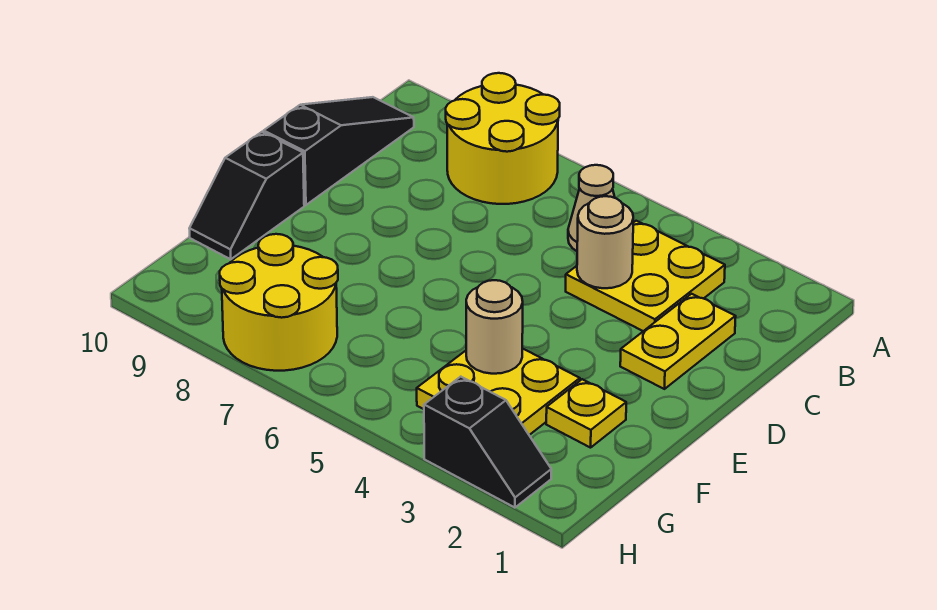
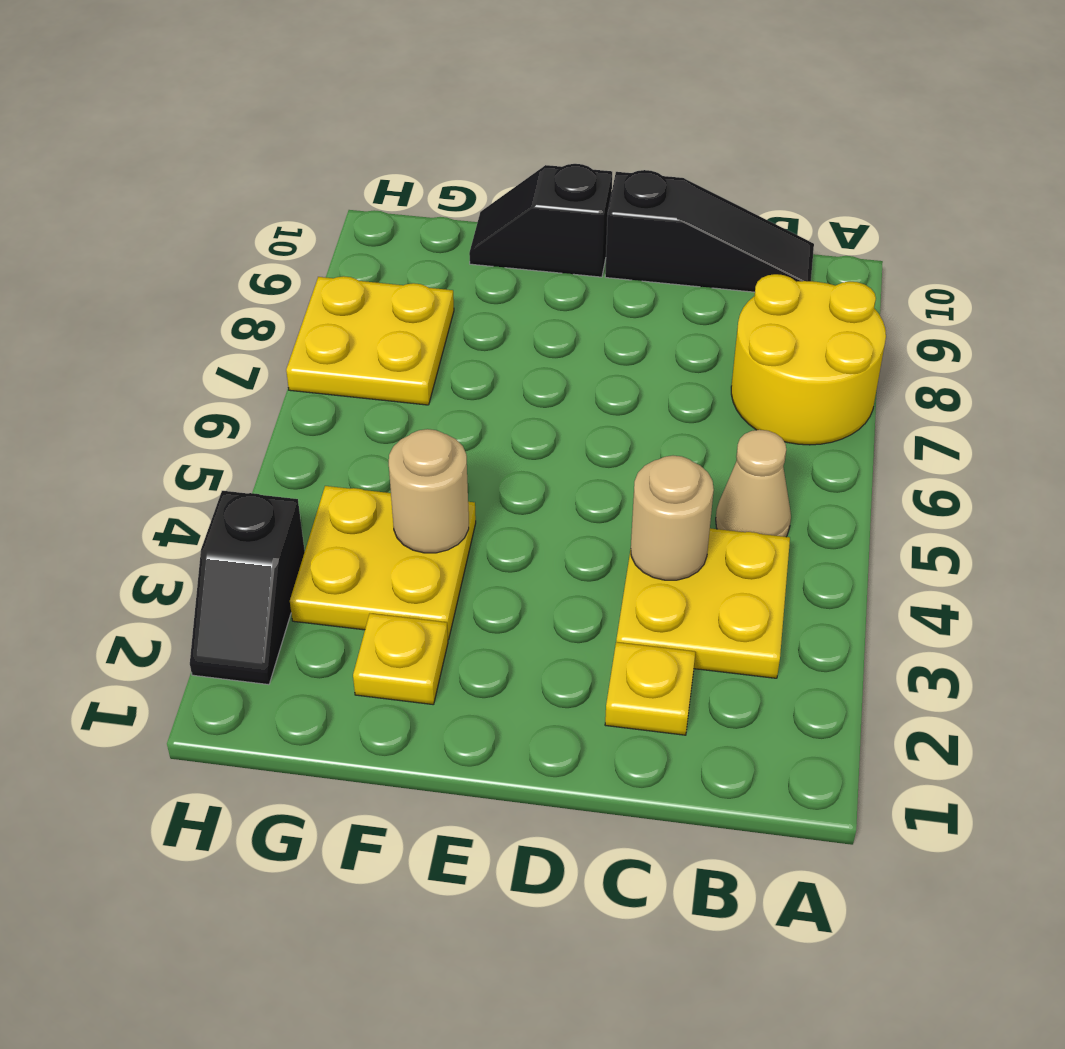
yellow 1x2 plate [620,294,736,389] -> yellow 1x1 plate [605,642,695,735]
yellow 2x2 round brick [220,234,338,371] -> yellow 2x2 plate [286,276,454,405]

